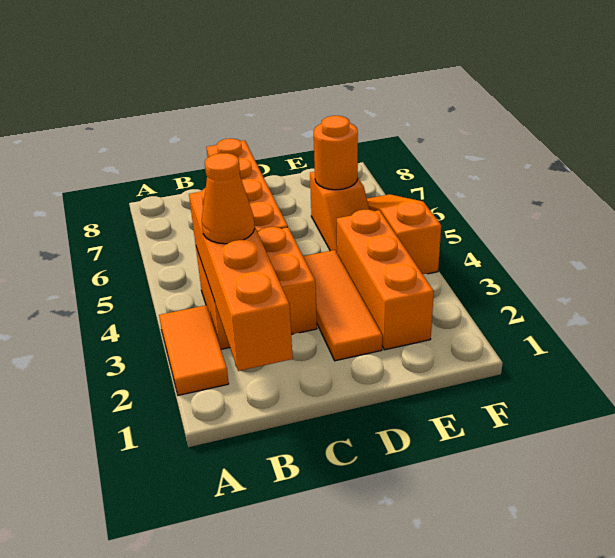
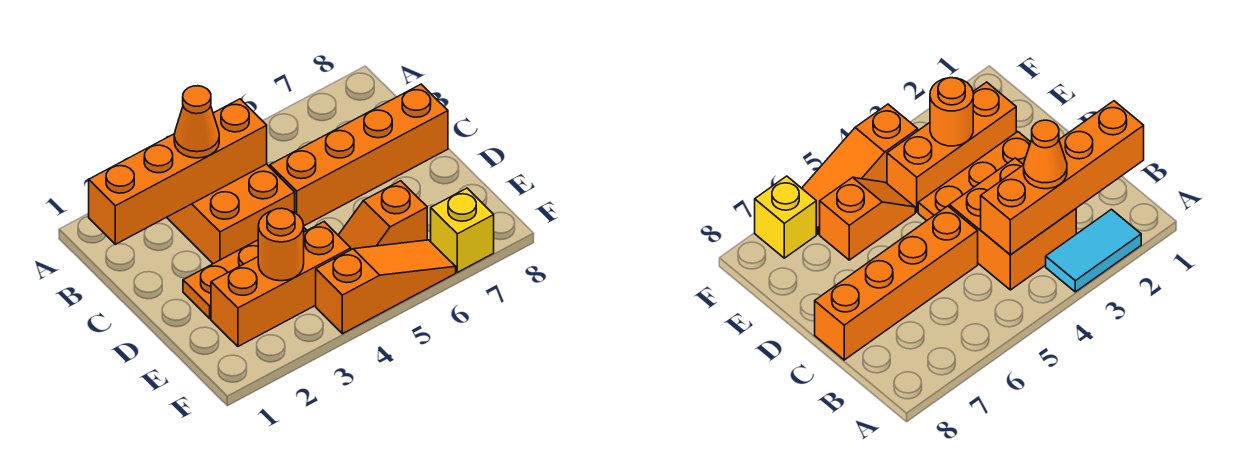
orange 1x2 tile [159,305,229,395] -> cyan 1x2 tile [1046,209,1141,292]
orange 1x3 tile [303,250,382,361] -> orange 1x3 plate [183,228,307,319]
orange 1x1 round brick [314,116,358,190] -> orange 1x1 round brick moved to [258,208,304,281]
none -> yellow 1x1 brick [431,188,494,272]

